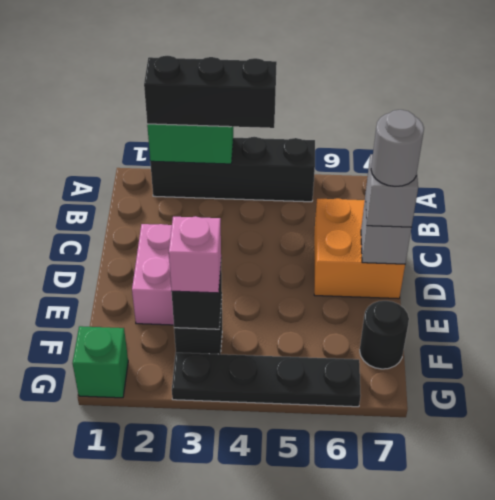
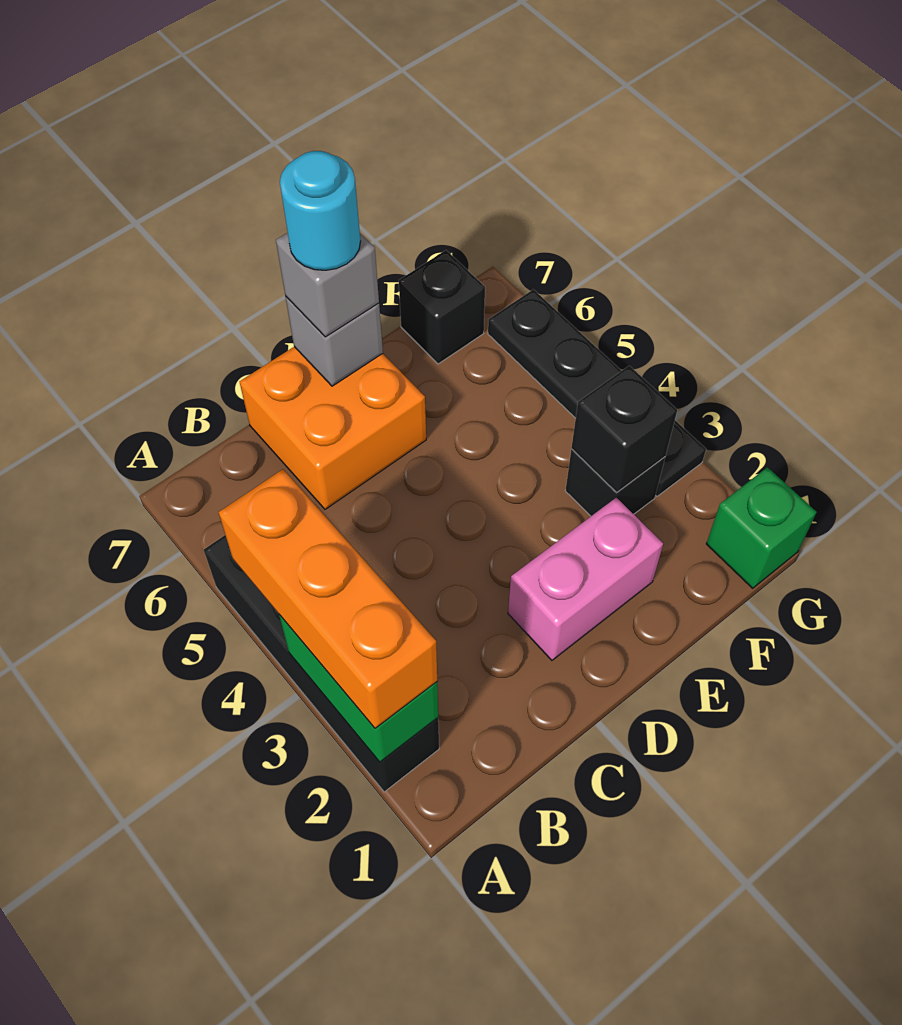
black 1x3 brick [144,56,277,128] -> orange 1x3 brick [219,469,437,728]
grey 1x1 round brick [371,110,424,186] -> cyan 1x1 round brick [280,151,360,270]
pink 1x1 brick [169,216,221,293] -> none
black 1x1 round brick [360,301,409,369] -> black 1x1 brick [399,250,485,364]

